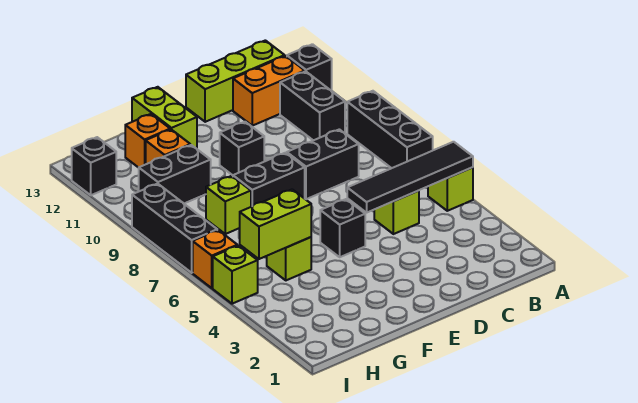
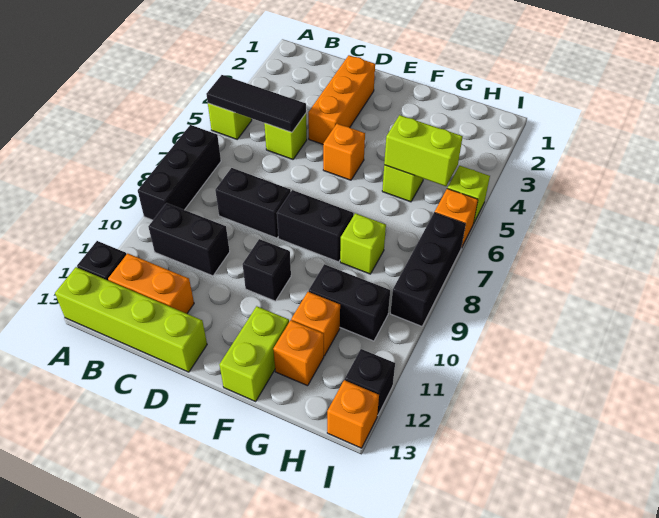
black 1x4 tile [347,142,473,213] -> black 1x3 tile [206,75,306,132]
black 1x2 brick [280,71,345,140] -> black 1x2 brick turned to [148,203,230,276]
lime 1x3 brick [186,40,285,122] -> lime 1x4 brick [55,267,207,372]
none -> orange 1x3 brick [308,55,375,144]
black 1x1 brick [320,199,365,257] -> orange 1x1 brick [323,124,365,180]
none -> orange 1x1 brick [327,380,379,448]

